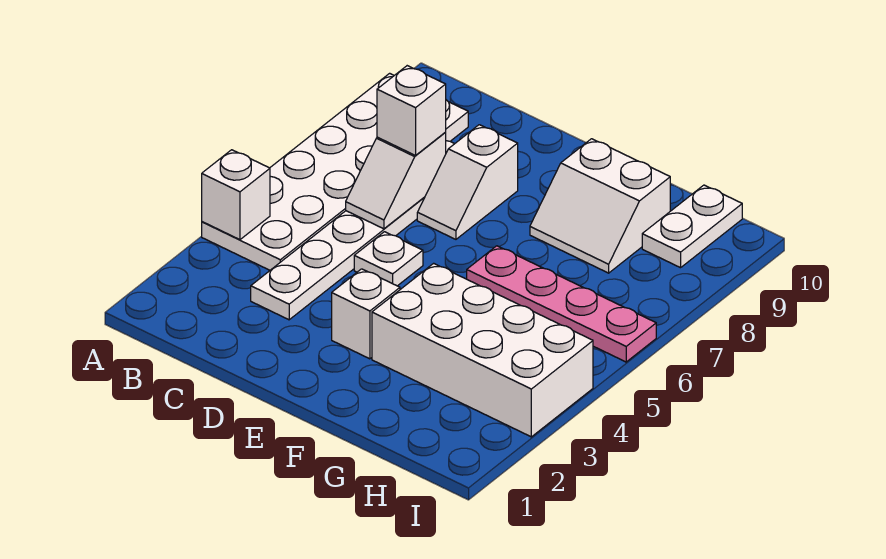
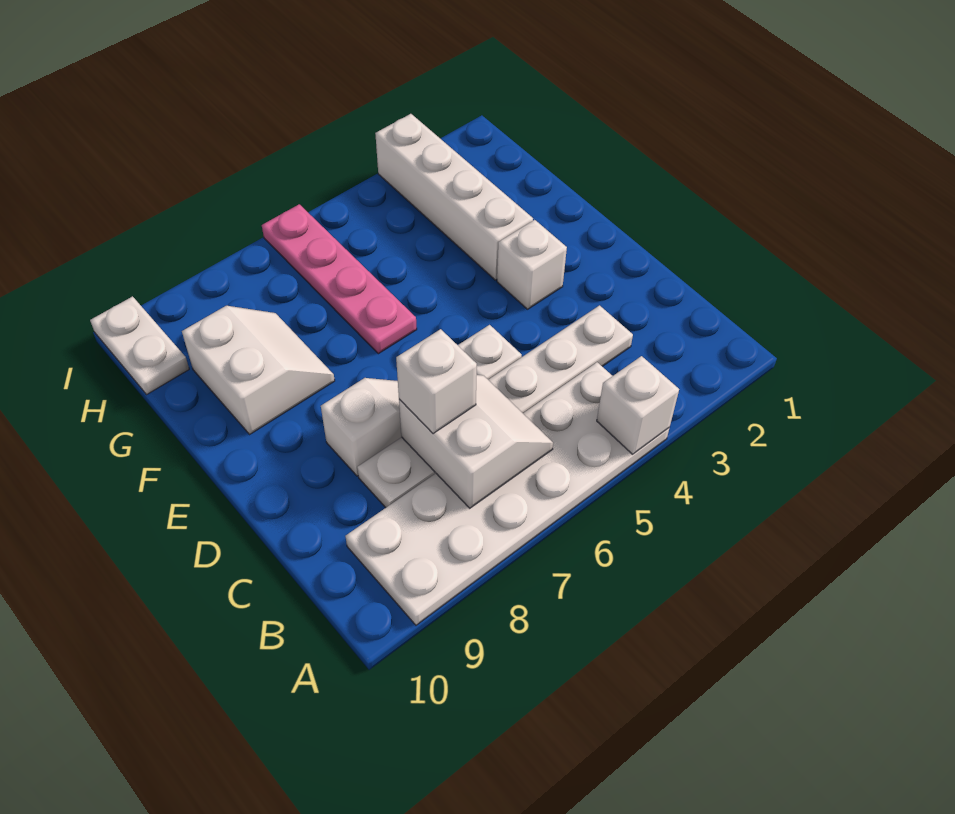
white 1x2 slope [346,133,446,229] -> white 2x2 slope [399,375,553,508]
white 2x4 brick [372,263,593,437] -> white 1x4 brick [375,114,533,280]
white 1x2 plate [642,185,742,268] -> white 1x2 plate turned to [90,296,189,395]

